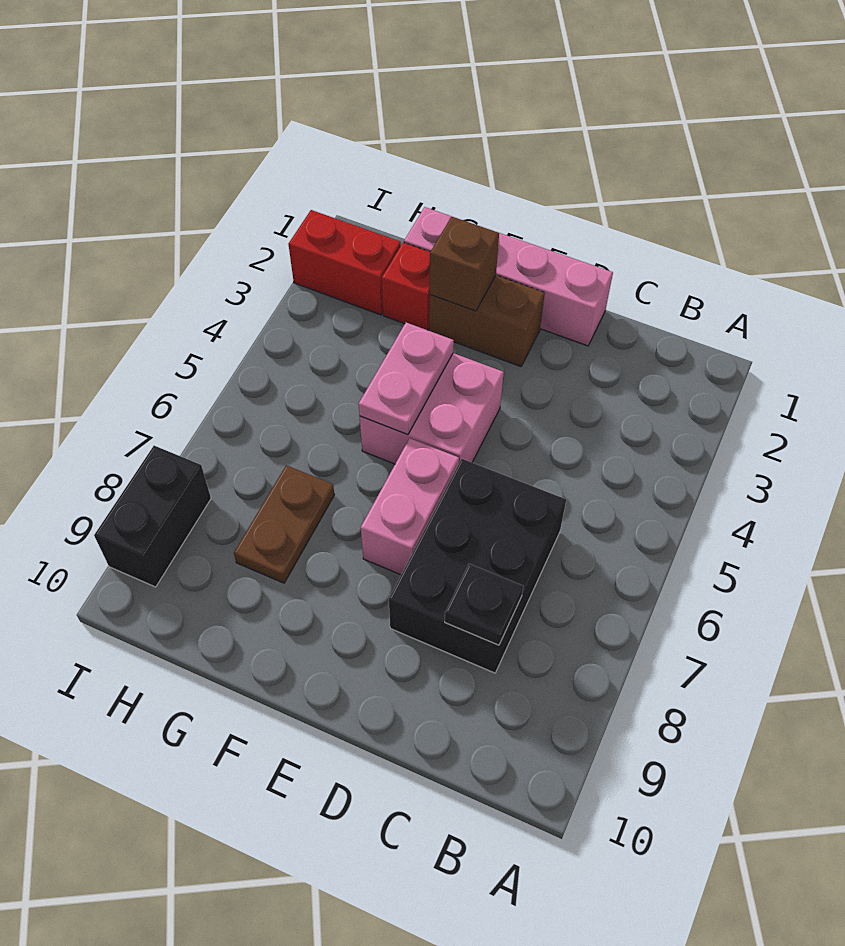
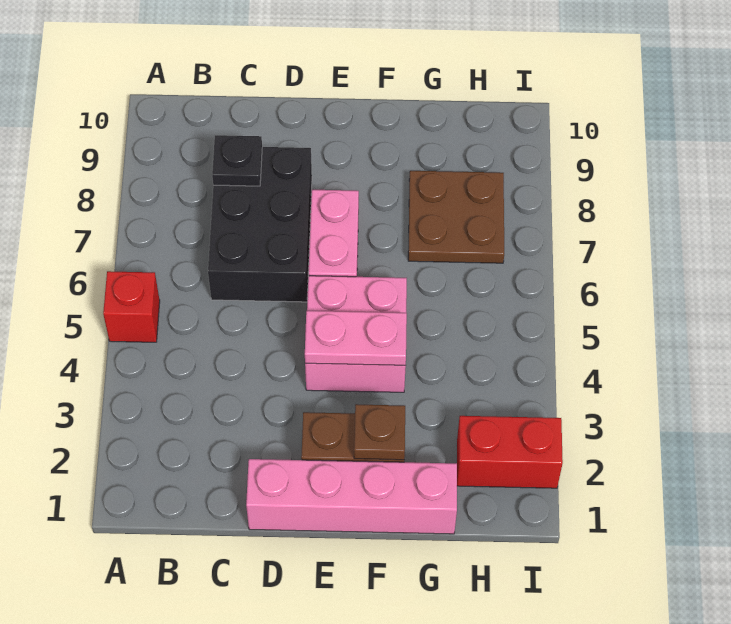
brown 1x1 brick [430,216,499,311] -> brown 1x1 plate [354,404,405,460]
pink 1x2 plate [359,323,454,434] -> pink 1x2 plate turned to [305,311,407,365]
red 1x1 brick [382,242,430,330] -> red 1x1 brick moved to [103,271,160,342]
brown 1x2 plate [234,465,334,583] -> brown 2x2 plate [408,171,504,263]
black 1x2 brick [94,446,211,587] -> none

